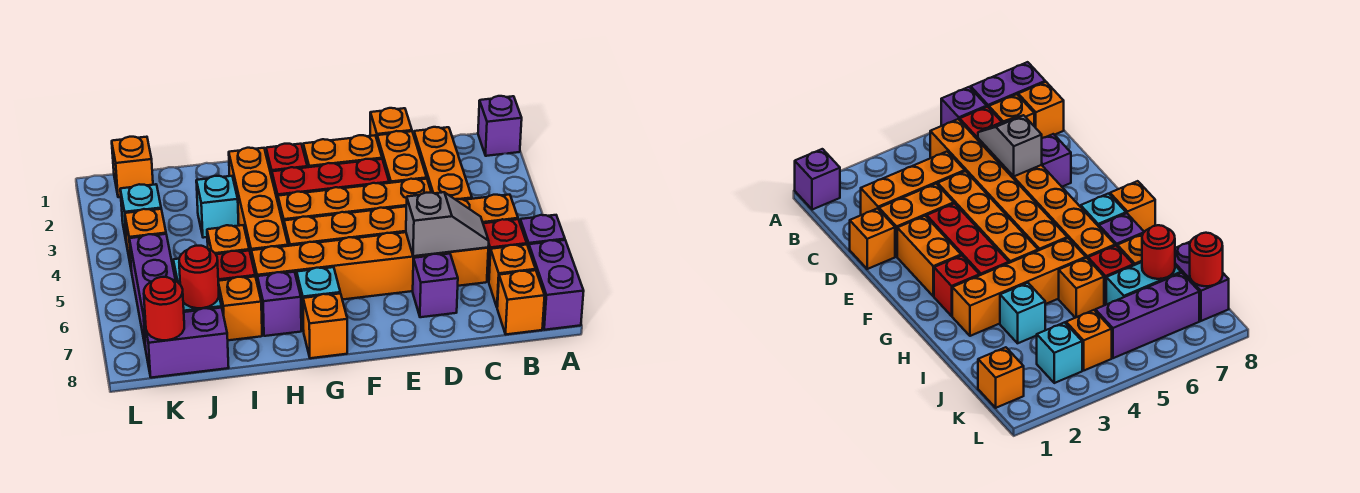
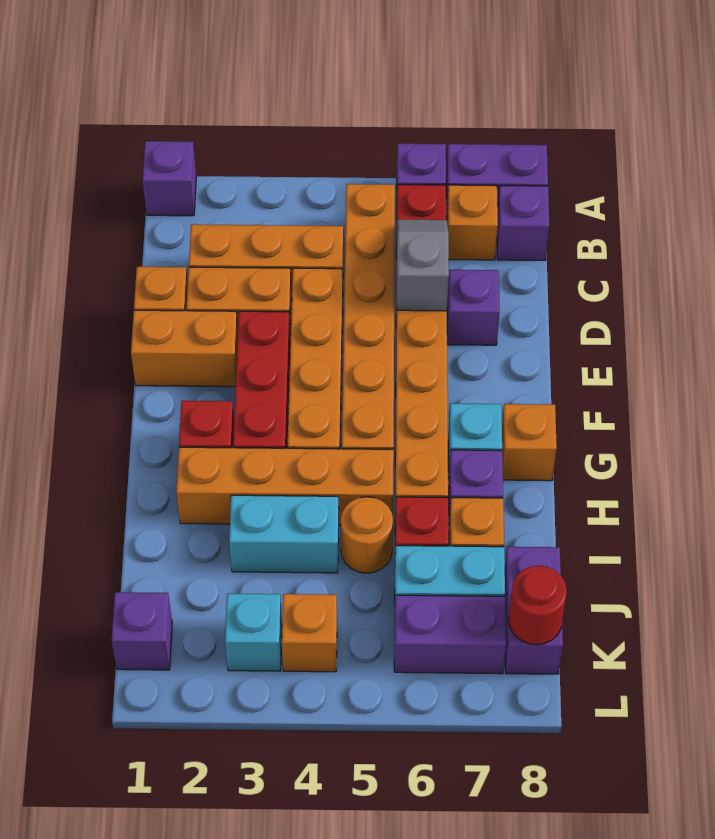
orange 1x1 brick [497,270,545,334] -> purple 1x1 brick [497,186,549,260]
orange 1x2 brick [303,135,382,167] -> orange 1x2 brick turned to [131,310,238,387]
cyan 1x1 brick [196,176,239,238] -> cyan 1x2 brick [229,495,339,573]
orange 1x1 brick [207,225,249,254] -> orange 1x1 round brick [341,497,393,573]
red 1x1 round brick [179,246,219,308] -> none
orange 1x1 brick [112,137,153,197] -> purple 1x1 brick [111,592,172,670]
purple 1x3 brick [129,234,176,349] -> purple 1x2 brick [394,595,506,674]

